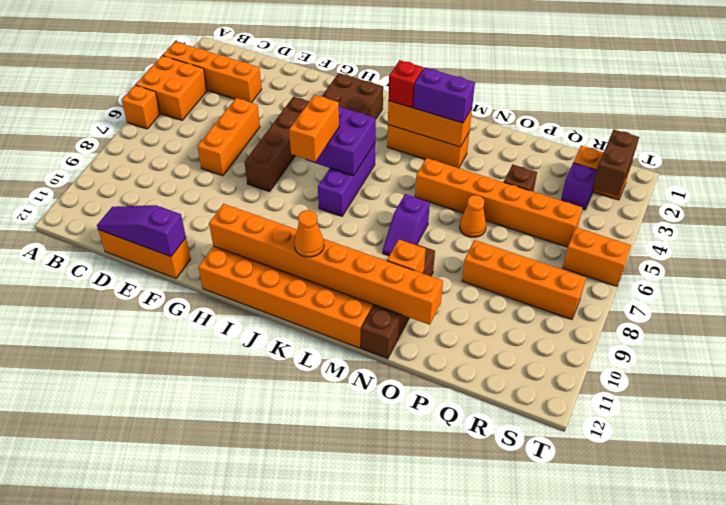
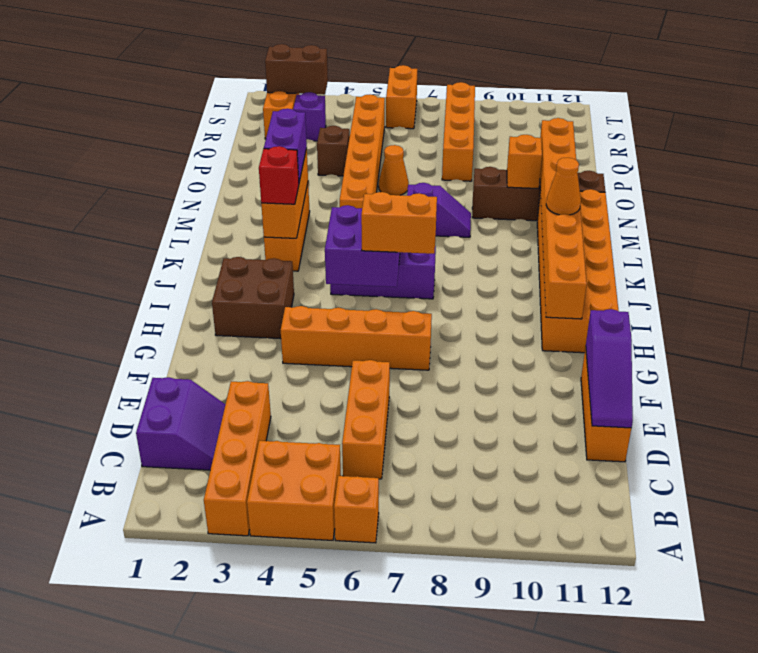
none -> purple 2x2 slope [136,377,226,470]
orange 1x3 brick [197,98,260,176] -> orange 1x3 brick turned to [342,360,390,479]
brown 1x4 brick [244,96,309,192] -> orange 1x4 brick [281,306,432,370]

